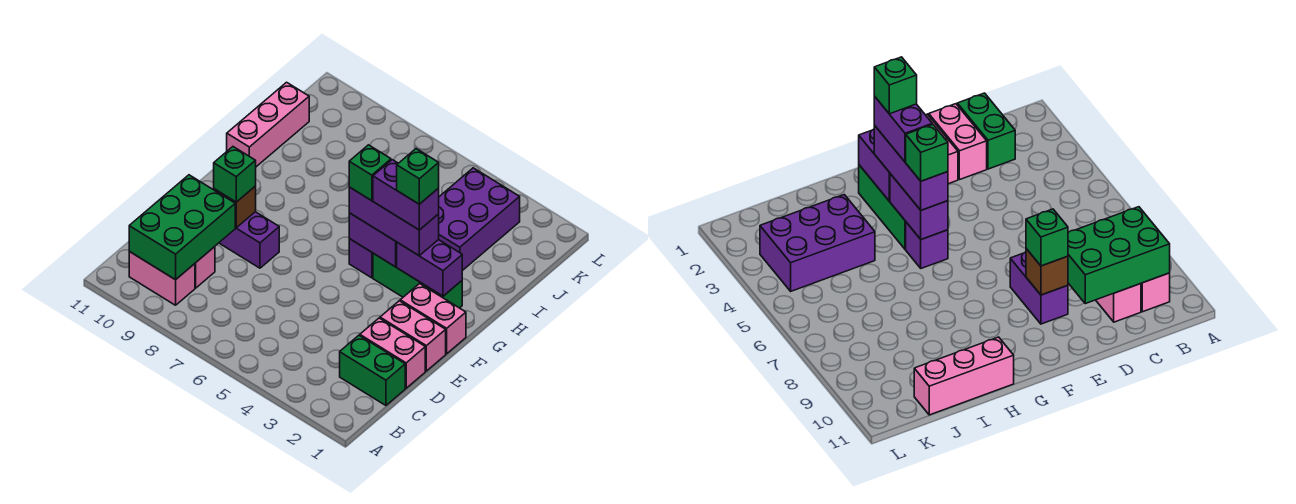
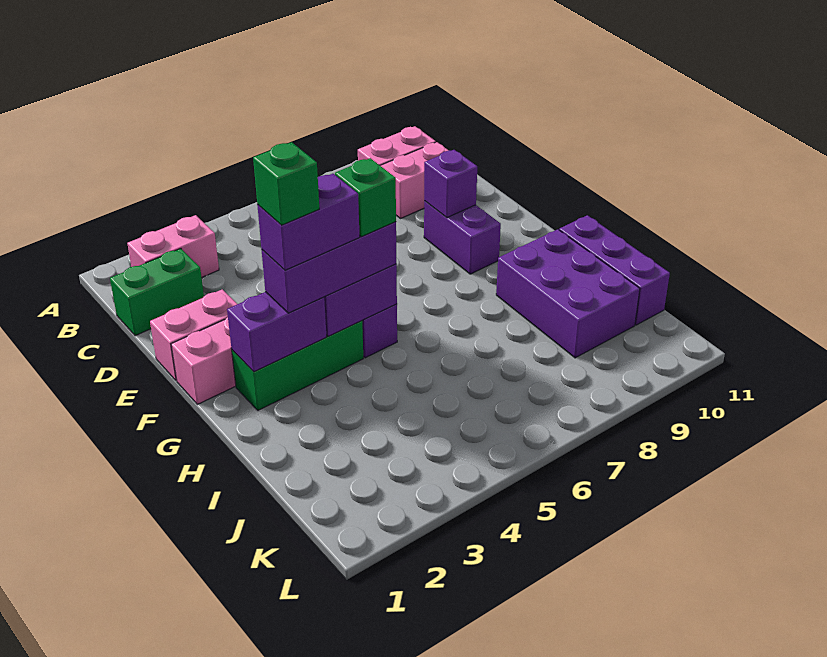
green 2x3 brick [129,175,235,280] -> none
pink 1x2 brick [360,318,425,388] -> pink 1x2 brick moved to [127,215,219,277]
purple 1x2 brick [219,212,279,268] -> purple 1x2 brick turned to [424,201,501,274]
brown 1x1 brick [214,186,256,228] -> purple 1x1 brick [424,150,477,218]
green 1x1 brick [214,147,256,202] -> none
pink 1x3 brick [227,82,309,167] -> purple 1x3 brick [559,215,670,325]
purple 2x3 brick [439,168,520,271] -> purple 2x3 brick moved to [496,229,640,358]

